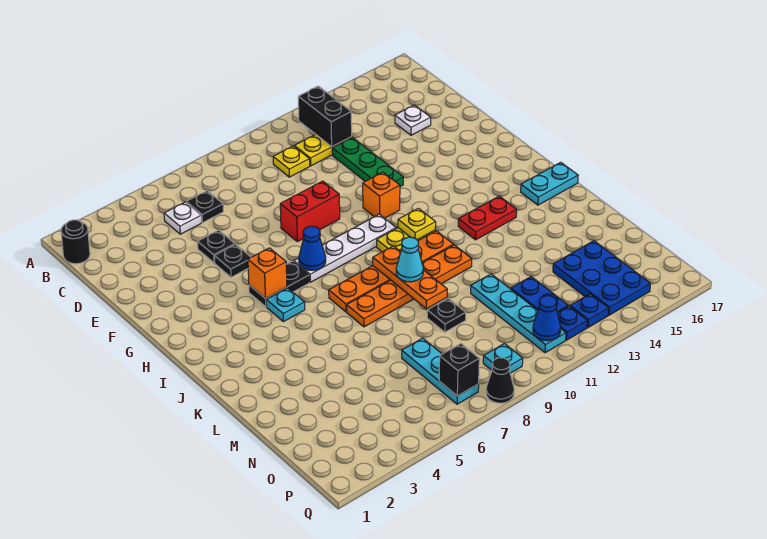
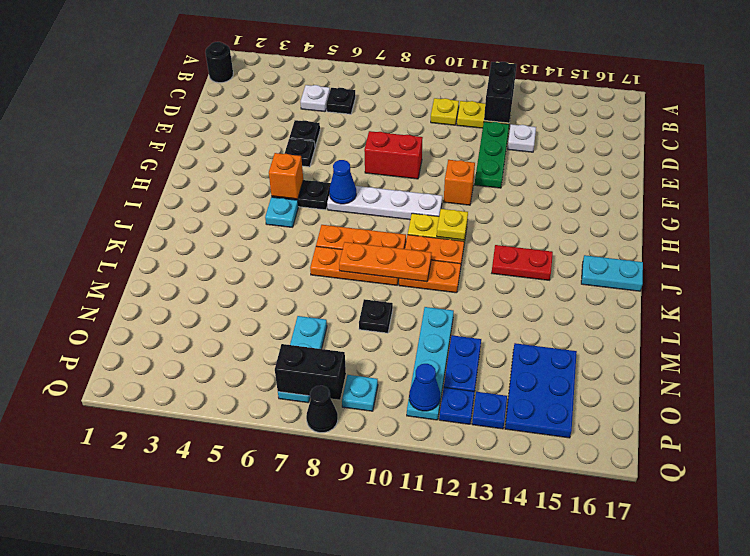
white 1x1 plate [395,105,431,135] -> white 1x1 plate moved to [508,124,536,152]
orange 1x3 plate [373,246,447,309] -> orange 1x3 plate turned to [339,242,431,282]
cyan 1x1 cone [396,237,423,282] -> none
black 1x1 brick [439,344,479,396] -> black 1x2 brick [275,344,346,400]

